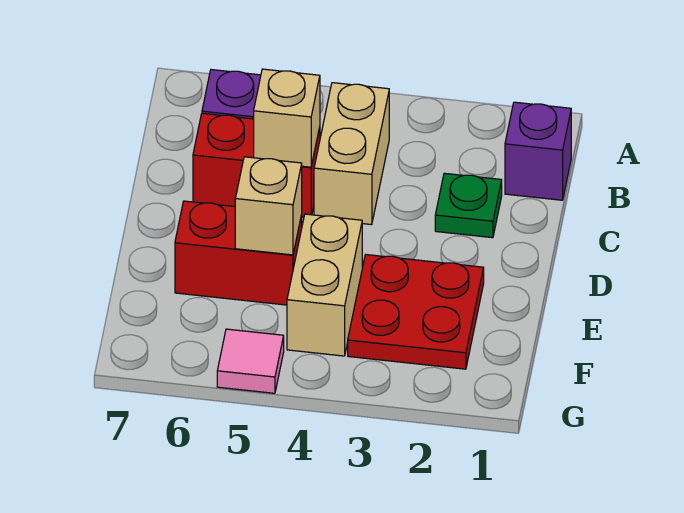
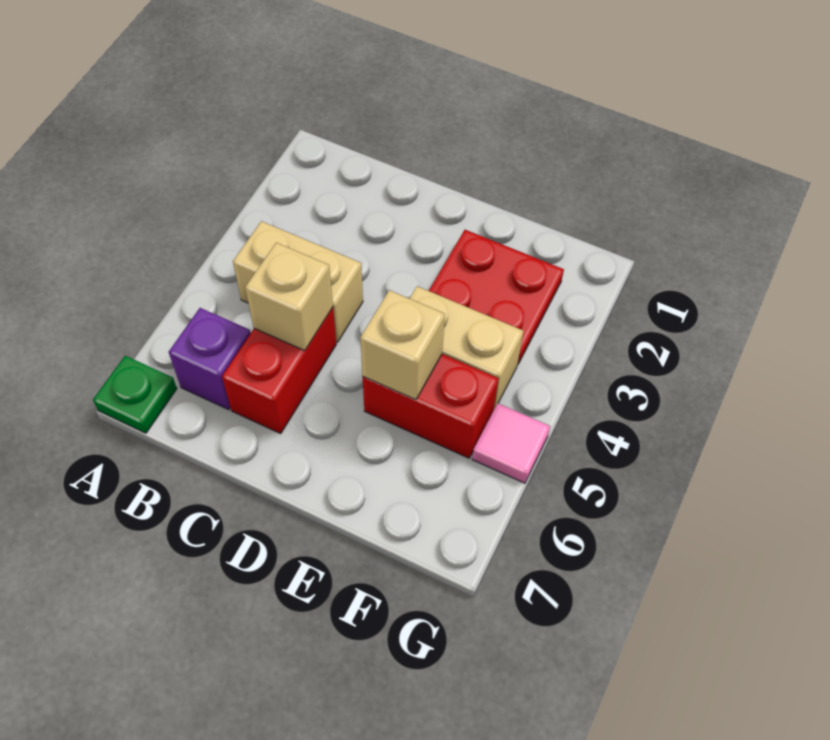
purple 1x1 brick [505,102,571,200] -> none
green 1x1 plate [435,173,502,238] -> green 1x1 plate moved to [93,356,177,433]
red 1x2 brick [175,201,302,305] -> red 1x2 brick turned to [363,354,499,458]

